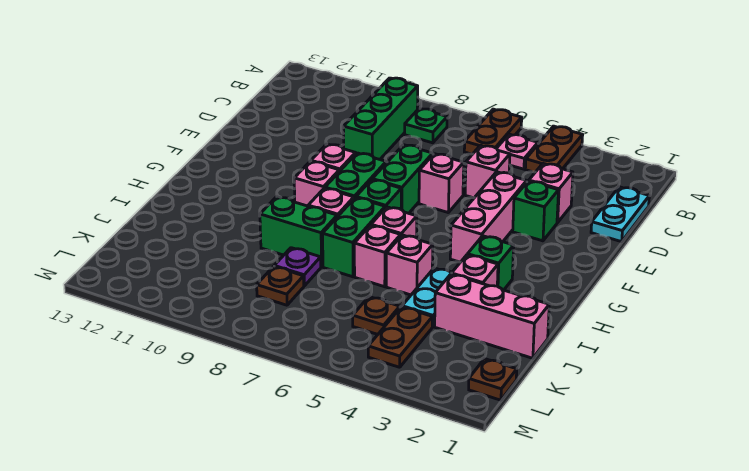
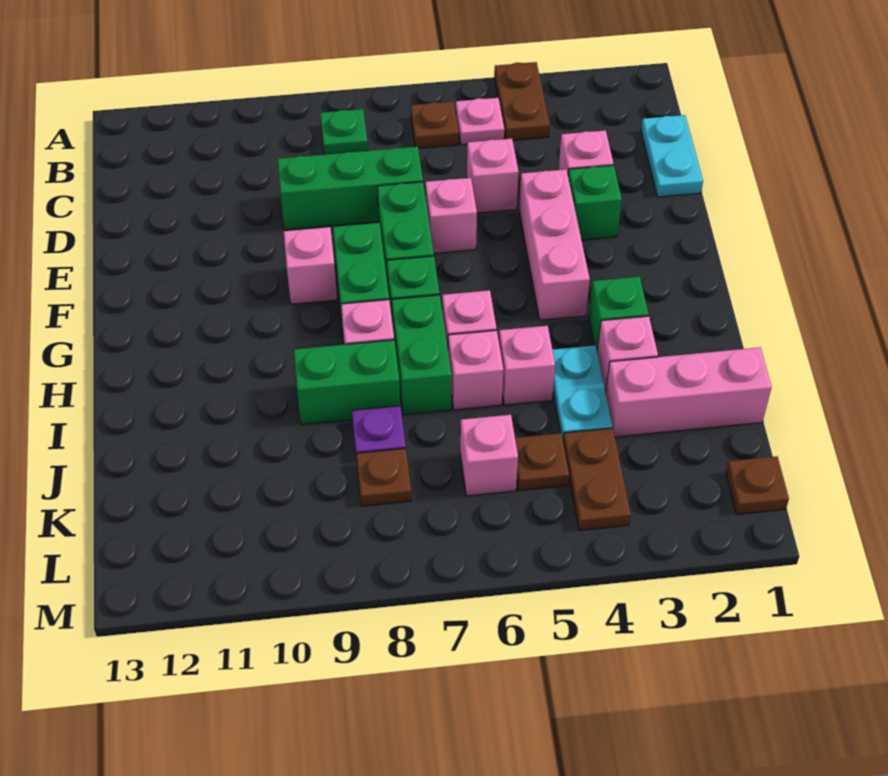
brown 1x2 plate [464,109,522,154] -> brown 1x1 plate [411,102,459,149]
green 1x3 brick [344,78,418,159] -> green 1x3 brick turned to [278,146,423,230]
pink 1x1 brick [294,161,339,206] -> pink 1x1 brick moved to [460,415,518,496]

